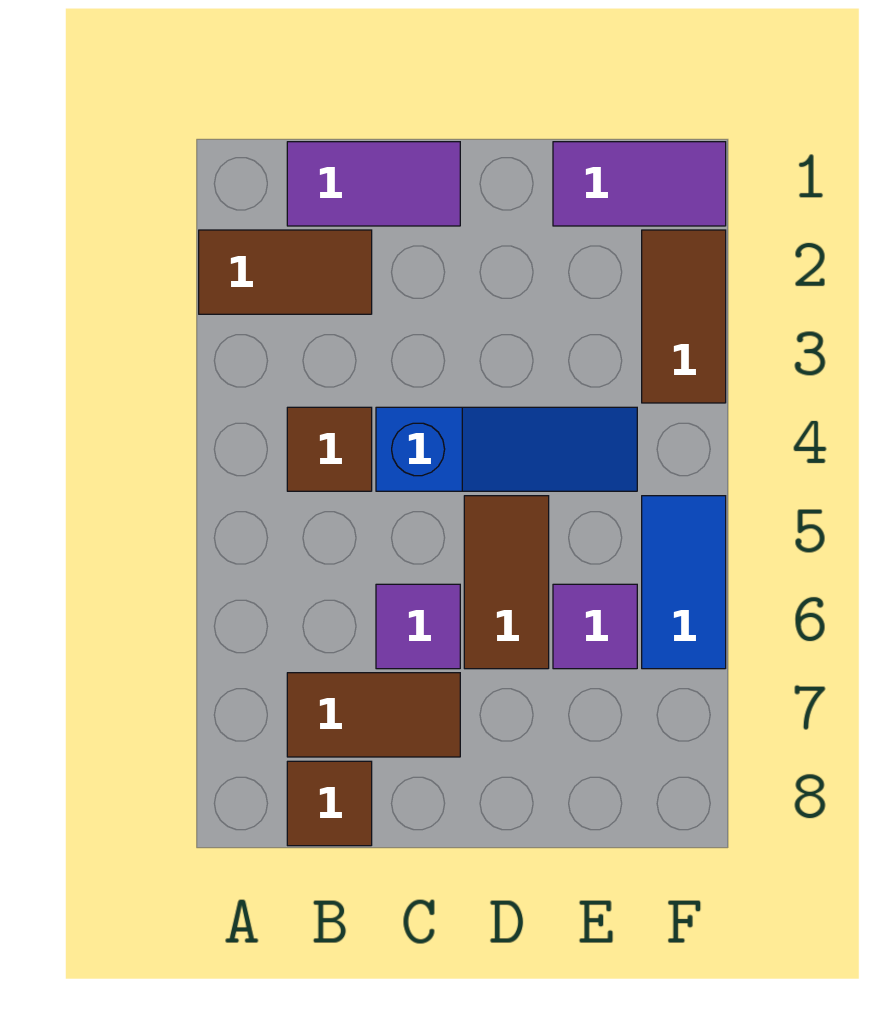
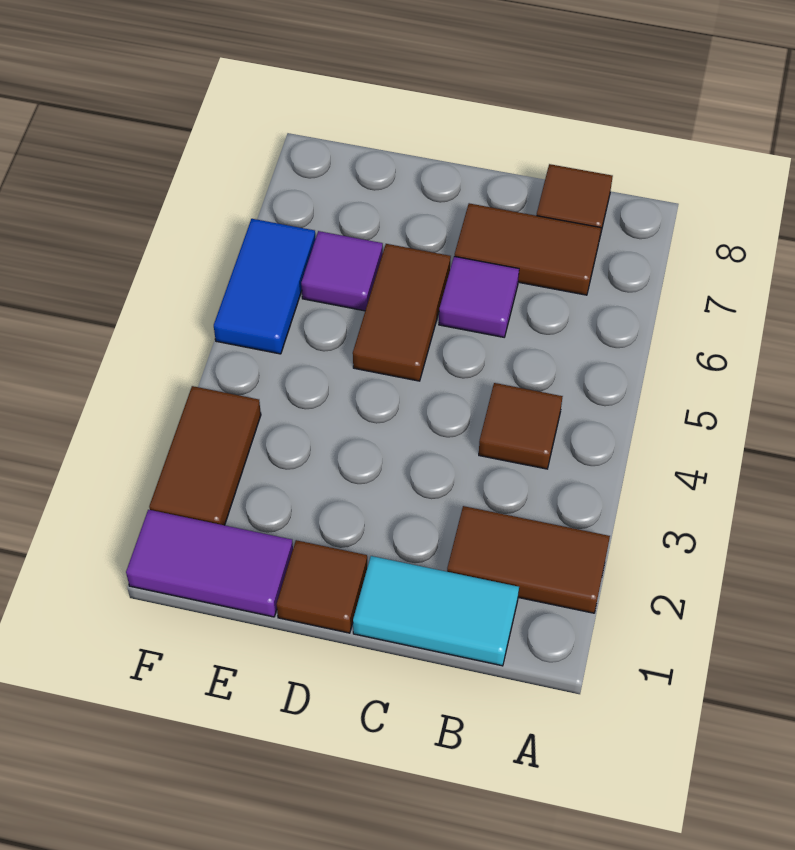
purple 1x2 tile [287,142,460,226] -> cyan 1x2 tile [353,556,519,666]
blue 1x3 slope [376,407,637,491] -> none
none -> brown 1x1 tile [276,540,367,633]

